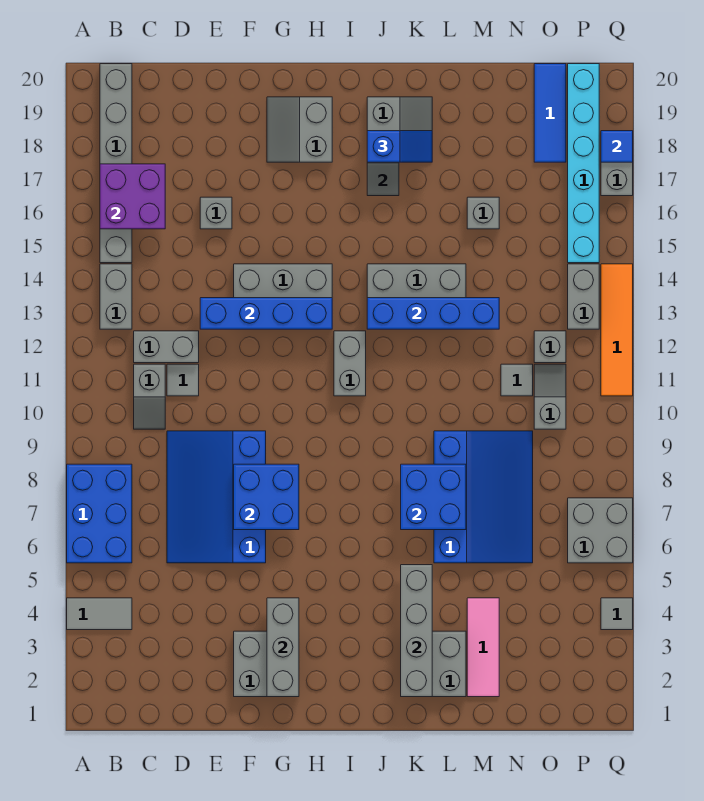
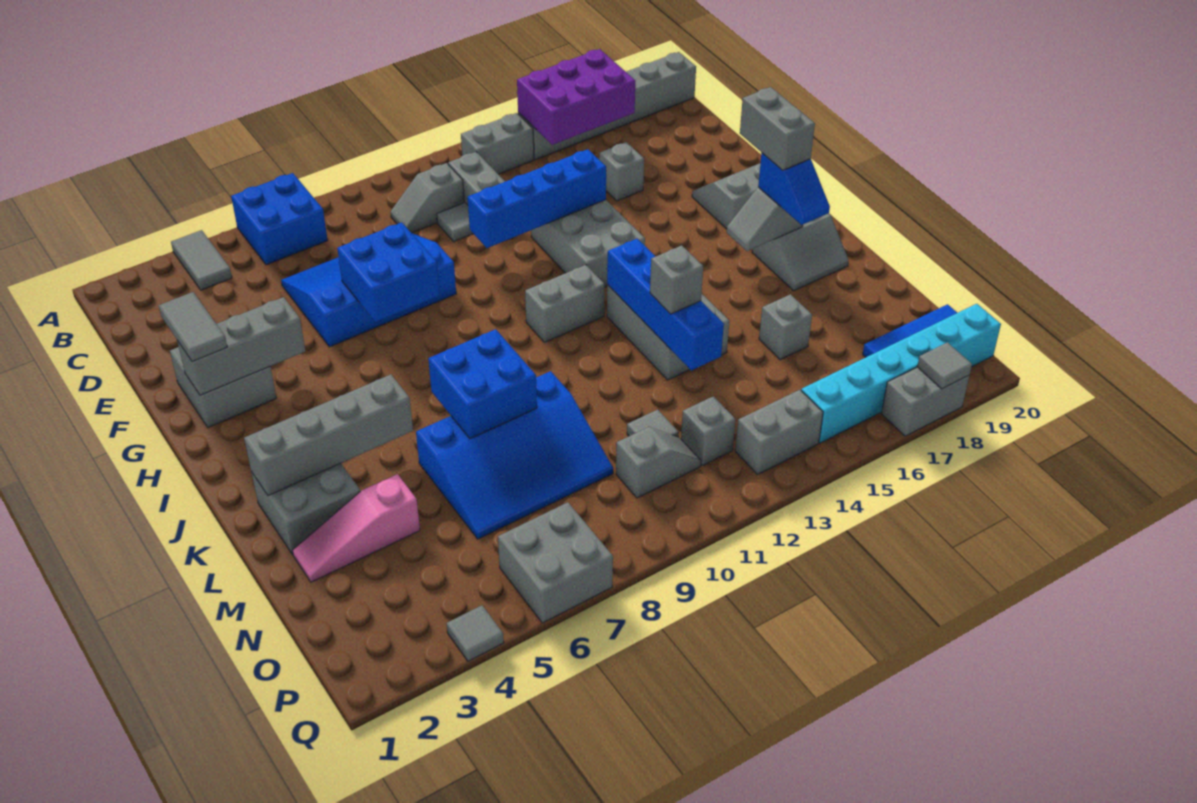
blue 2x3 brick [67,464,132,563] -> blue 2x2 brick [231,173,328,265]
purple 2x2 brick [100,164,165,229] -> purple 2x3 brick [517,49,635,145]
blue 1x4 brick [200,298,332,329] -> blue 1x4 brick turned to [468,149,606,248]
none -> grey 1x2 tile [159,292,227,361]
none -> grey 1x2 brick [740,87,815,170]
none -> grey 1x1 brick [650,245,703,314]
pink 1x3 tile [467,598,499,697] -> pink 1x3 slope [292,474,420,582]
orange 1x4 tile [601,264,633,396] -> none
blue 1x1 tile [601,131,633,162] -> grey 1x1 tile [917,342,972,389]

